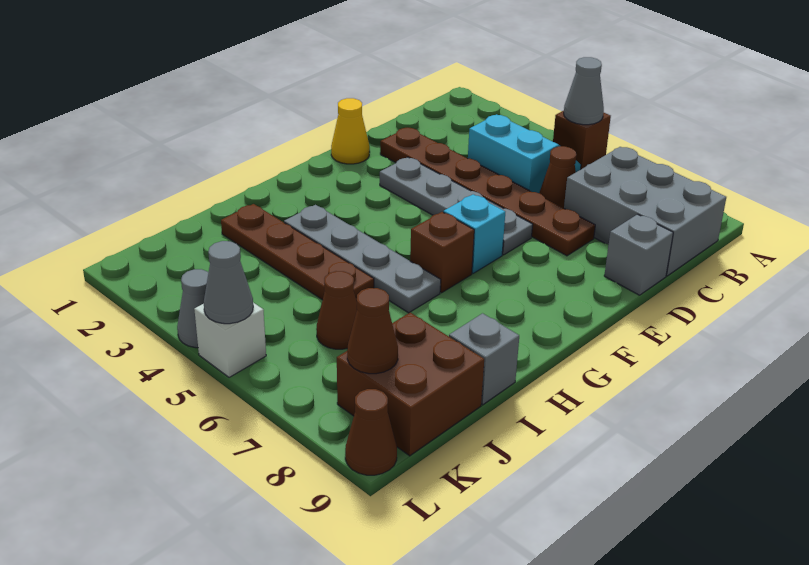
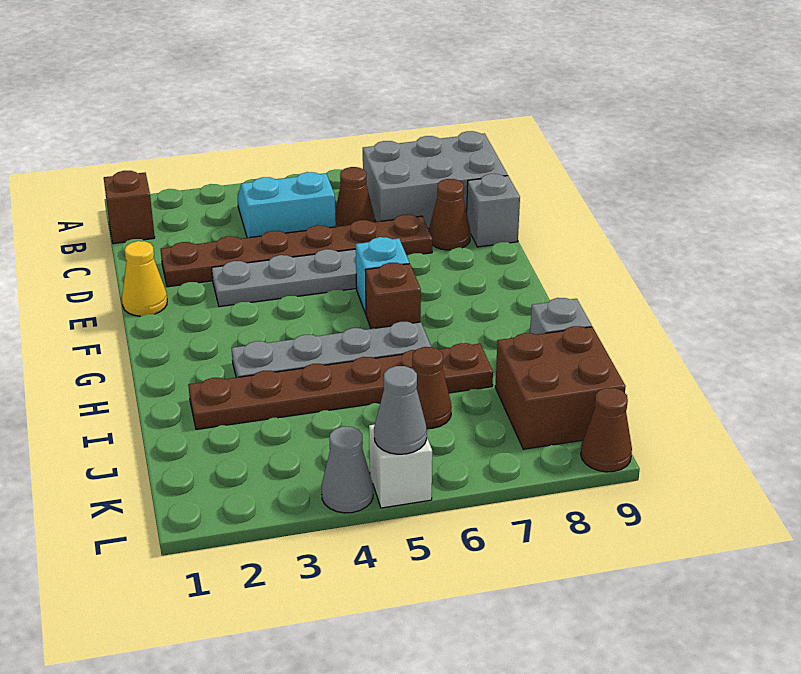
brown 1x1 brick [553,111,611,169] -> brown 1x1 brick moved to [104,171,155,244]
grey 1x1 cone [564,57,604,125] -> none
brown 1x4 plate [221,204,374,301] -> brown 1x6 plate [188,343,493,429]
brown 1x1 cone [347,288,398,374] -> brown 1x1 cone moved to [429,179,471,250]

